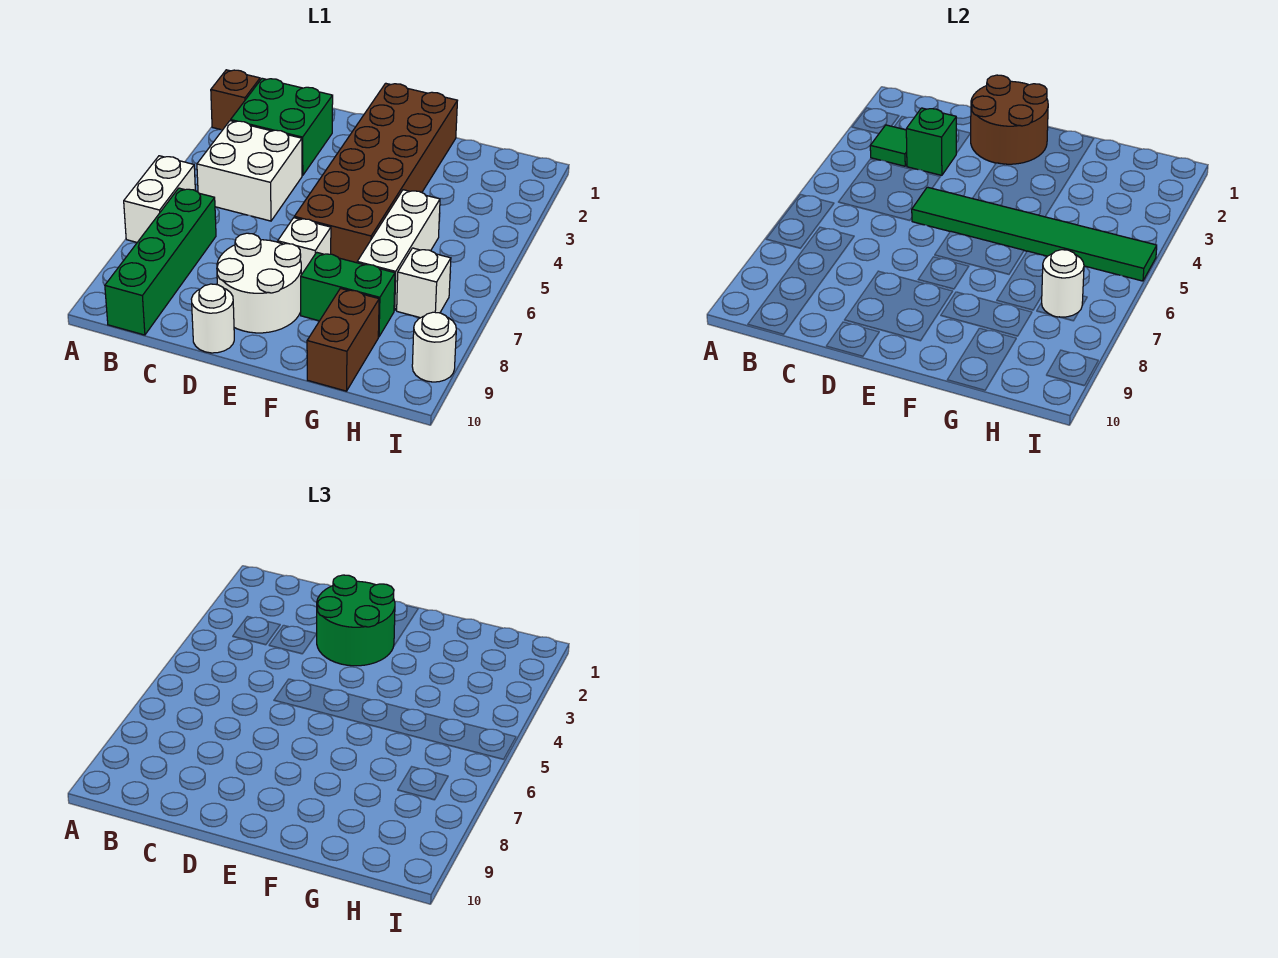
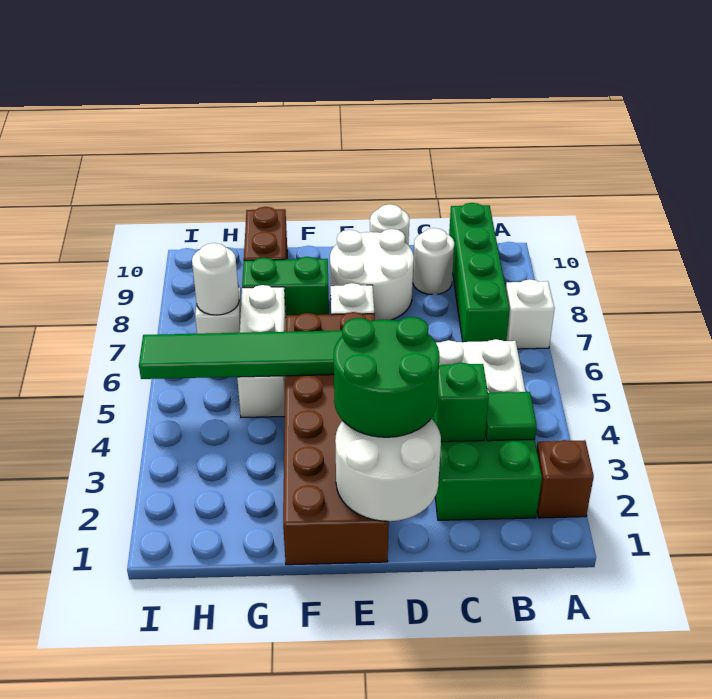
white 1x2 brick [124,156,195,242] -> white 1x1 brick [506,279,555,349]
brown 2x2 round brick [970,75,1048,164] -> white 2x2 round brick [335,419,441,522]
white 1x1 round brick [412,312,456,382] -> white 1x1 round brick moved to [413,228,454,295]

